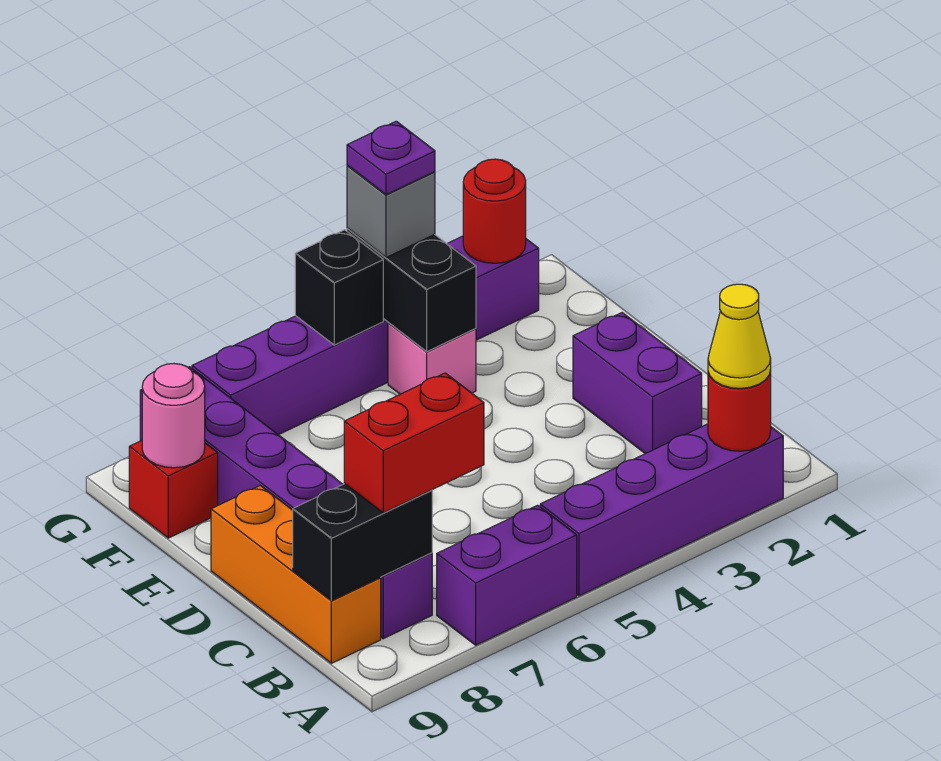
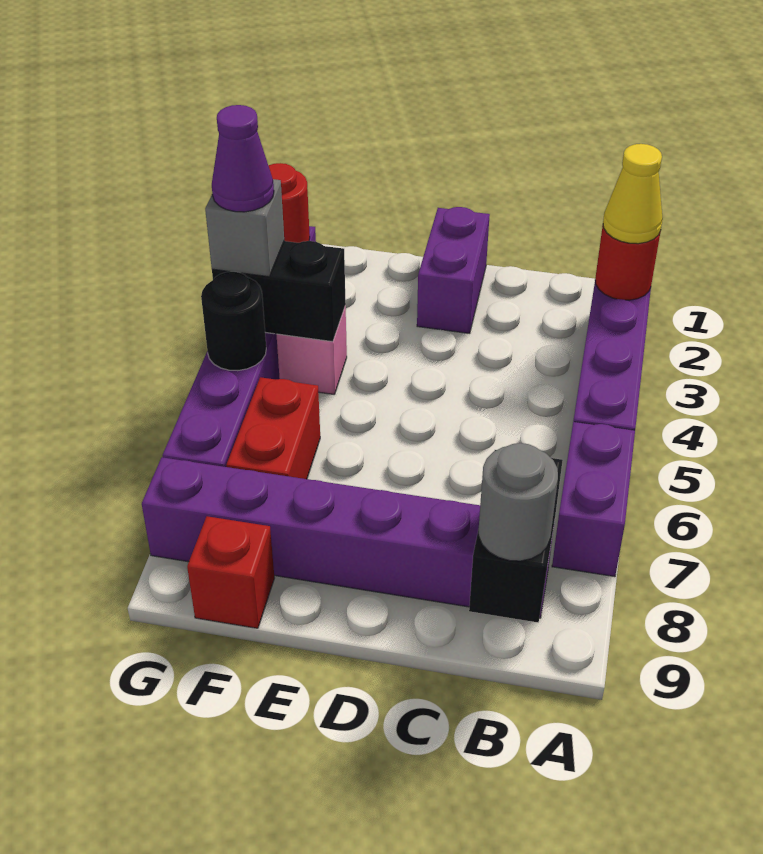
red 1x2 brick [344,373,484,513] -> red 1x2 brick moved to [226,377,320,479]
orange 1x3 brick [211,486,381,663] -> none
none -> grey 1x1 round brick [479,443,558,561]
purple 1x2 brick [573,313,702,454] -> purple 1x2 brick turned to [417,207,490,333]
pink 1x1 round brick [142,364,205,468] -> none
purple 1x1 plate [347,121,435,195] -> purple 1x1 cone [212,105,274,212]
black 1x1 brick [295,230,383,345] -> black 1x1 round brick [201,272,266,371]

